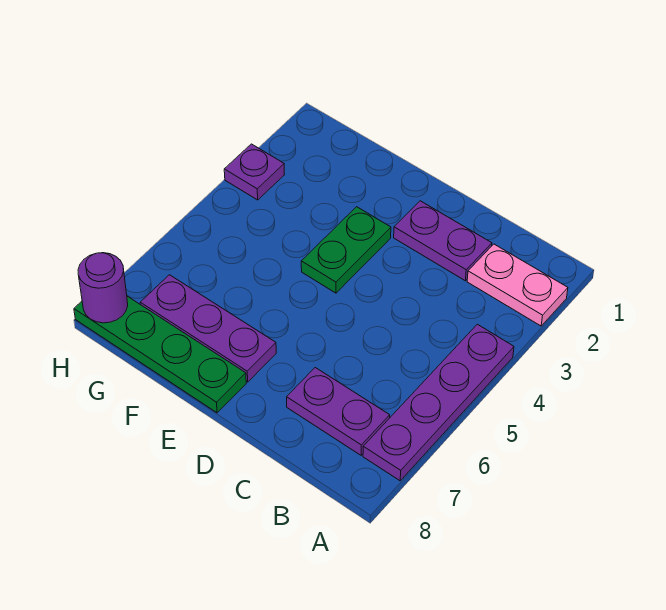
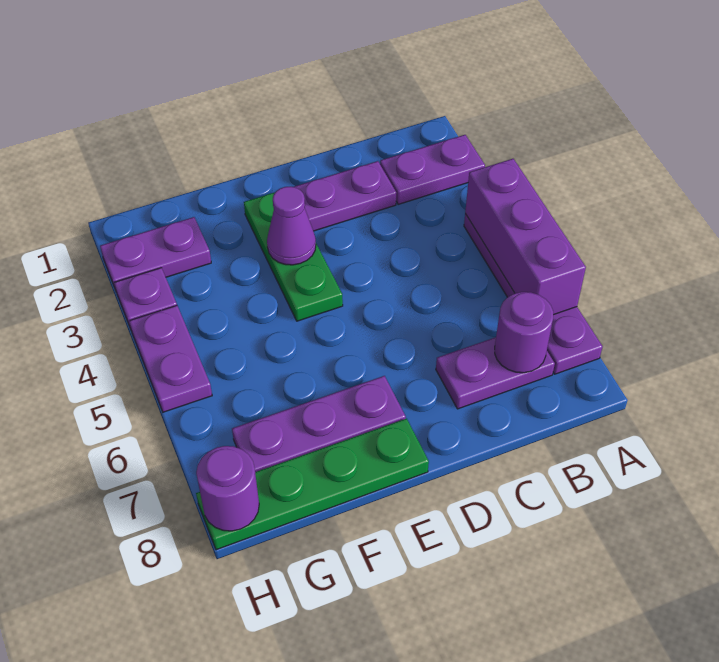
pink 1x2 plate [467,244,568,326] -> purple 1x2 plate [380,135,485,205]
none -> purple 1x3 brick [465,159,586,315]
none -> purple 1x1 round brick [495,292,553,373]
green 1x2 plate [301,207,391,293] -> green 1x3 plate [244,193,343,321]
none -> purple 1x1 cone [267,187,316,265]
none -> purple 1x2 plate [100,217,211,290]
none -> purple 1x2 plate [129,306,212,412]

